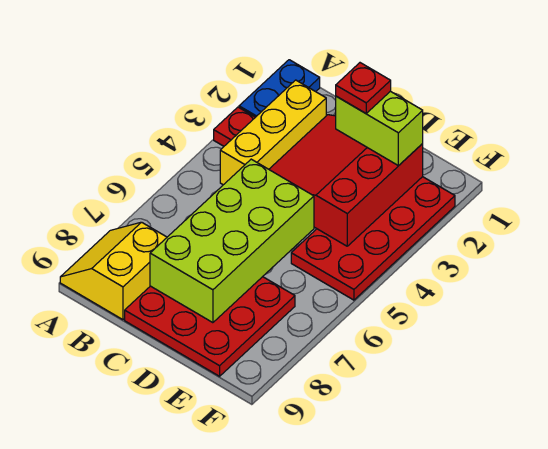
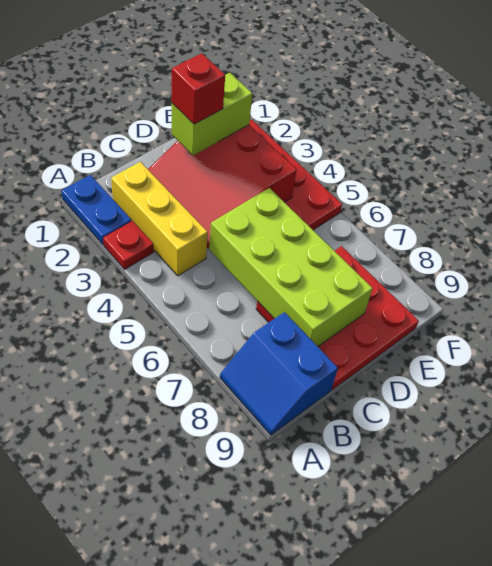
yellow 2x2 slope [60,222,167,320] -> blue 2x2 slope [220,312,338,435]
red 1x1 plate [336,63,391,113] -> red 1x1 brick [172,53,225,124]

